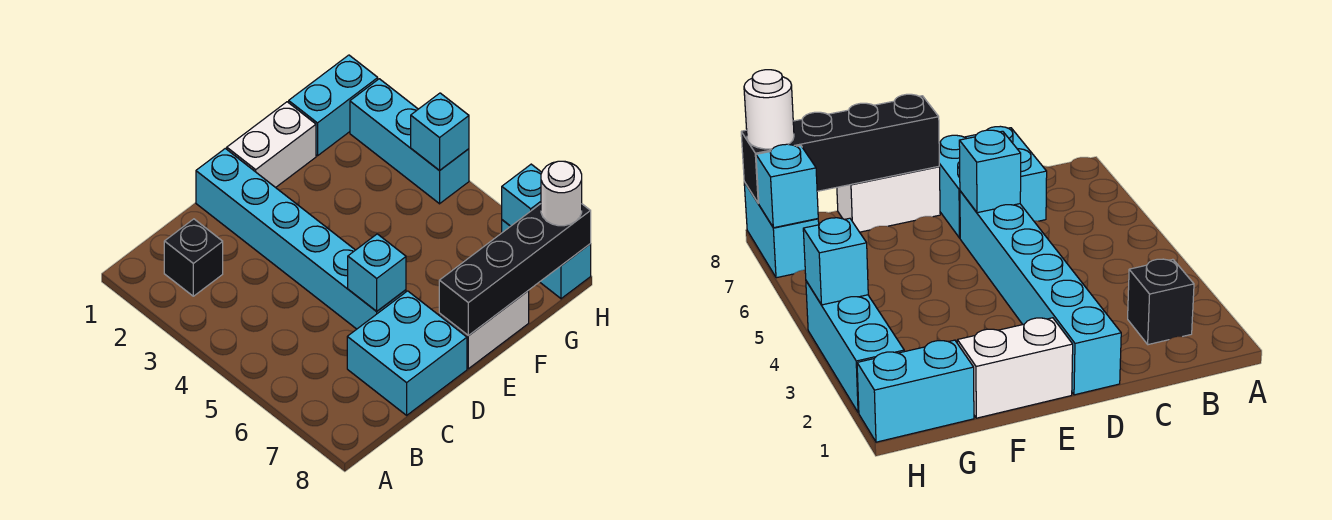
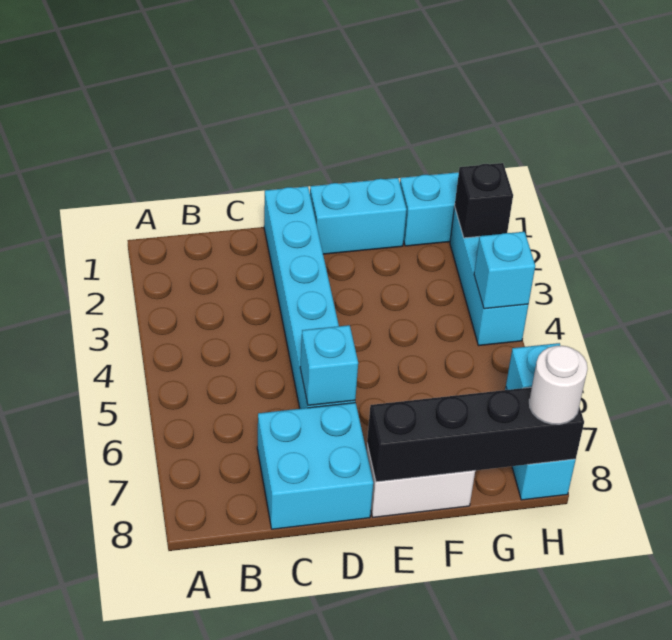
black 1x1 brick [164,219,223,296] -> black 1x1 brick moved to [455,163,513,238]
white 1x2 brick [227,102,316,188] -> cyan 1x2 brick [310,178,407,254]

